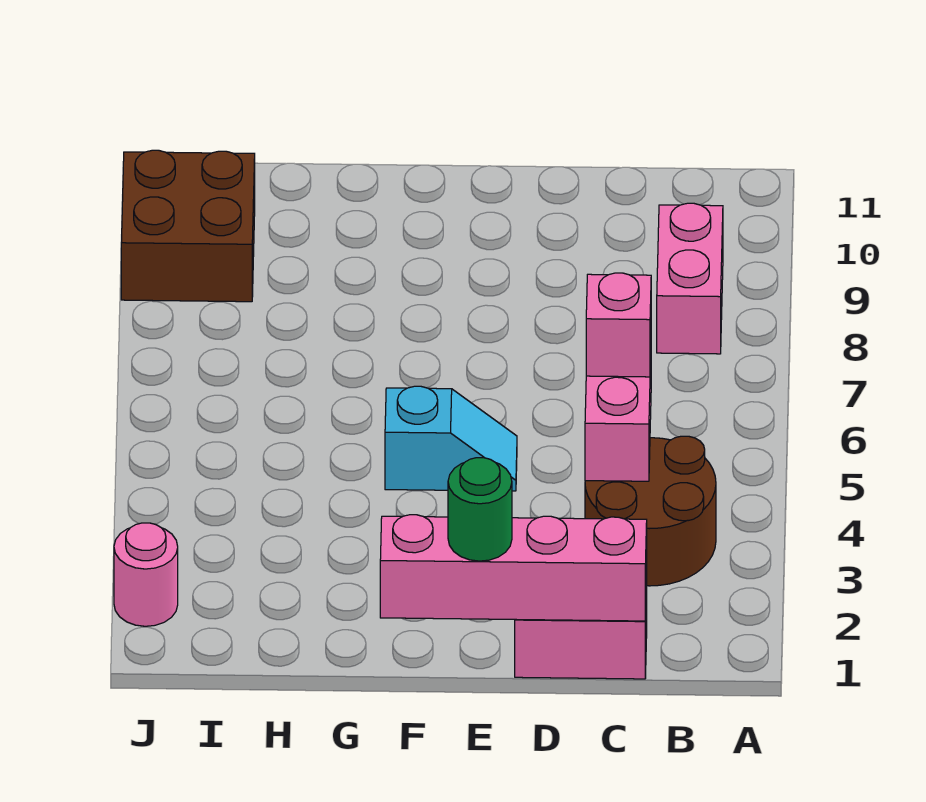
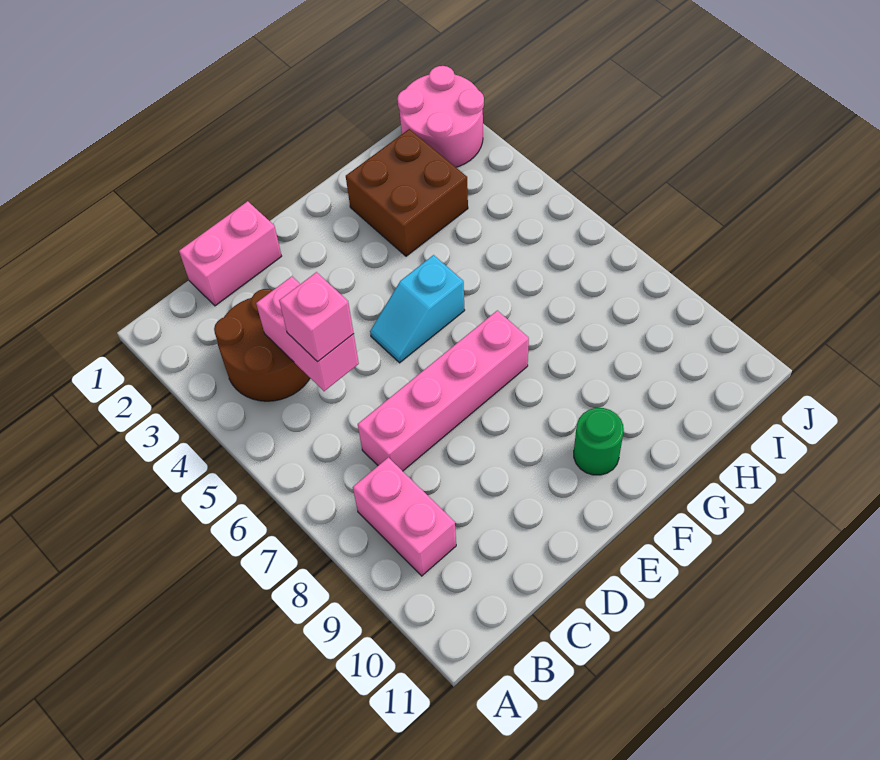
pink 1x4 brick [380,515,647,621] -> pink 1x4 brick moved to [358,310,529,471]
green 1x1 round brick [448,458,512,561] -> green 1x1 round brick moved to [574,408,624,475]
brown 2x2 brick [121,150,255,302] -> brown 2x2 brick moved to [346,129,468,256]
pink 1x1 round brick [114,523,178,626] -> pink 2x2 round brick [397,66,484,167]

